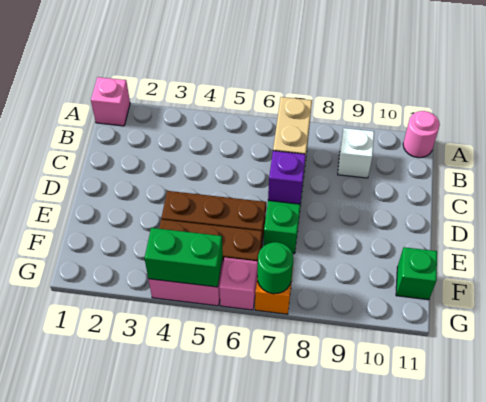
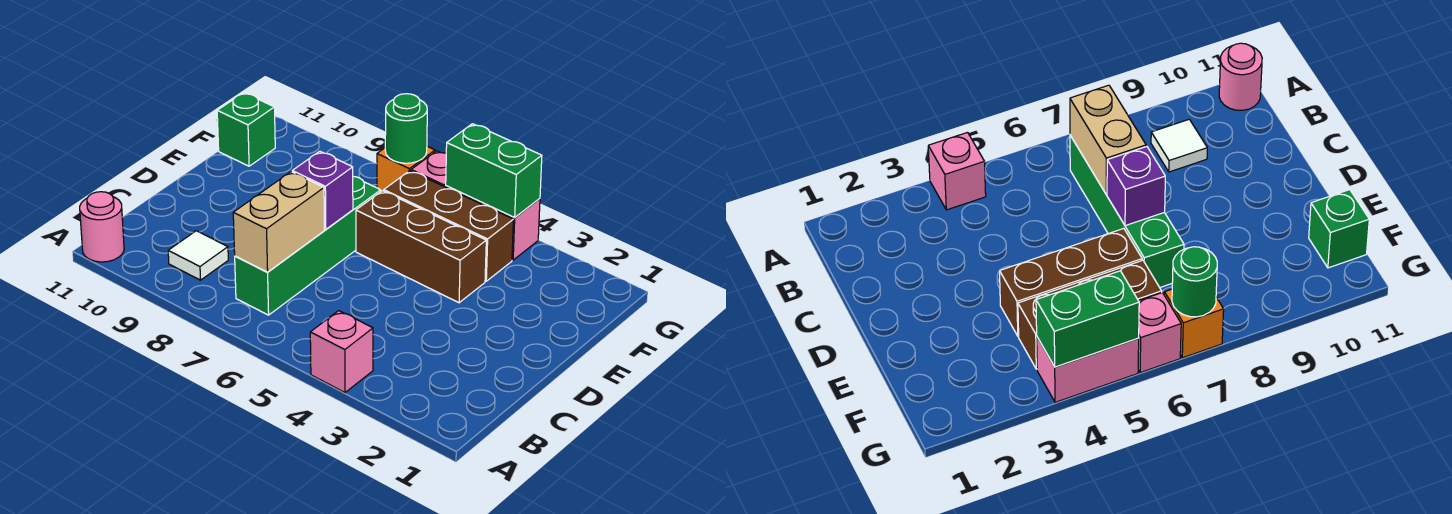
pink 1x1 brick [91,77,130,126] -> pink 1x1 brick moved to [310,311,373,392]
white 1x1 brick [338,128,374,178] -> white 1x1 tile [168,231,228,280]

